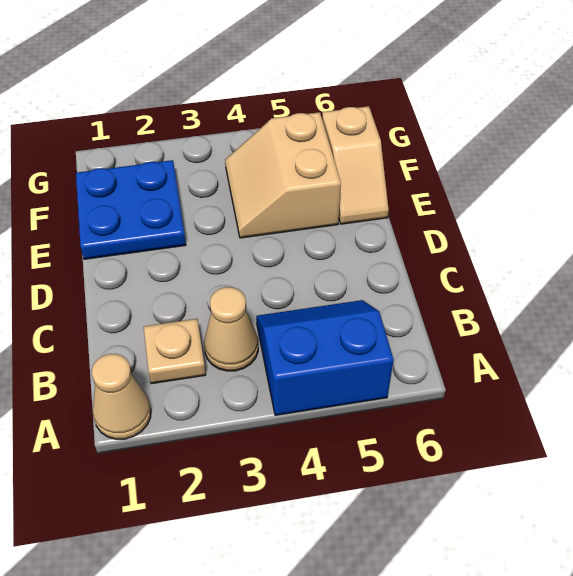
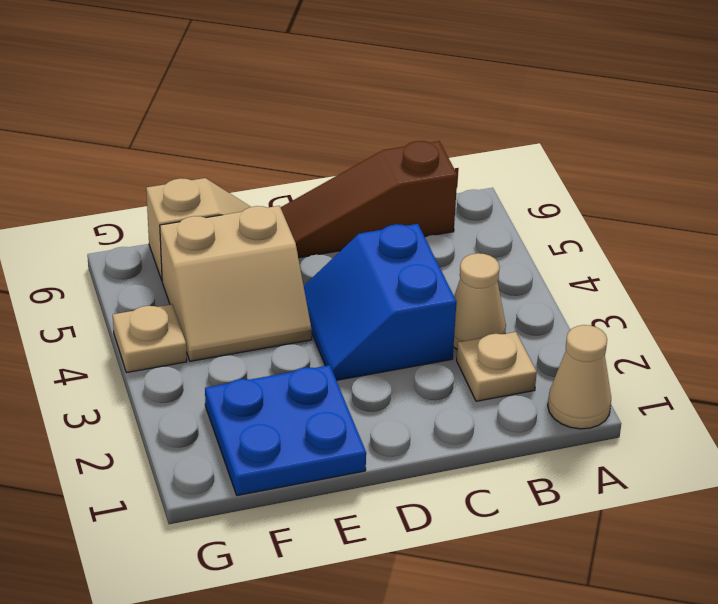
blue 2x2 slope [256,300,394,415] -> blue 2x2 slope moved to [304,224,456,380]
none -> brown 1x3 slope [281,141,457,258]
none -> tan 1x1 plate [113,304,187,373]

